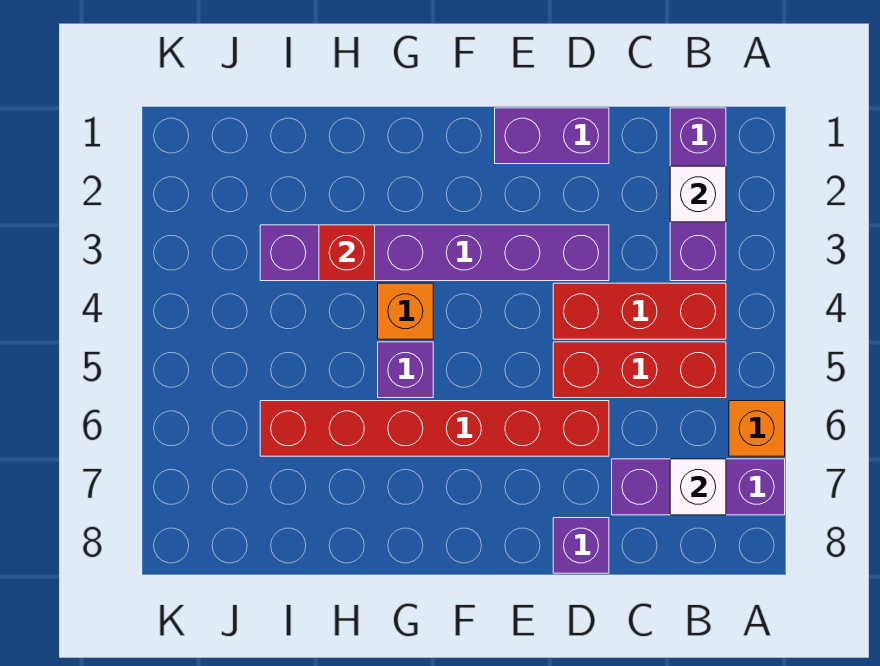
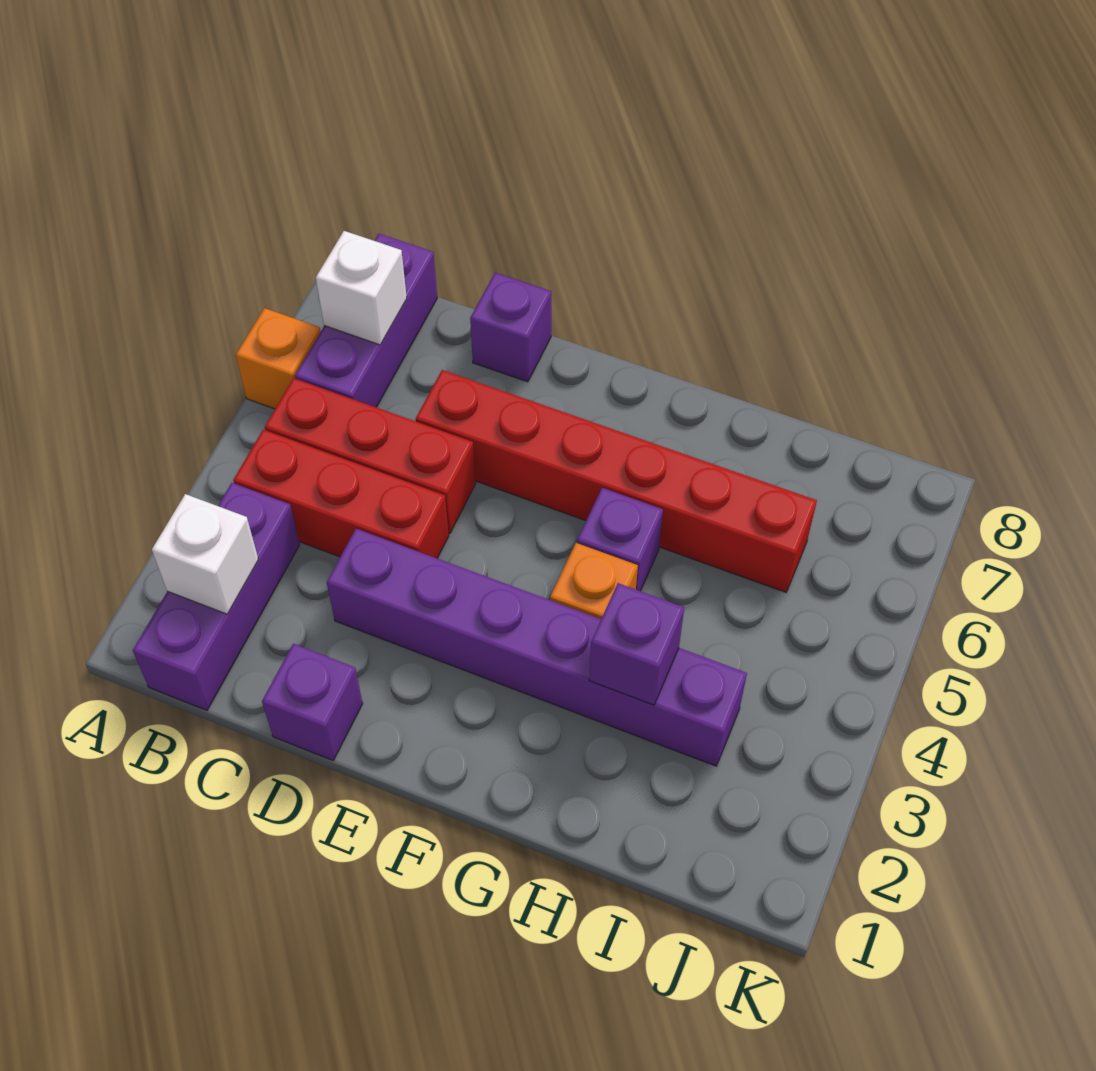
purple 1x3 brick [612,459,785,515] -> purple 1x3 brick turned to [295,234,437,407]
purple 1x2 brick [495,108,609,164] -> purple 1x1 brick [262,644,363,760]
red 1x1 brick [319,225,375,281] -> purple 1x1 brick [589,583,684,705]

